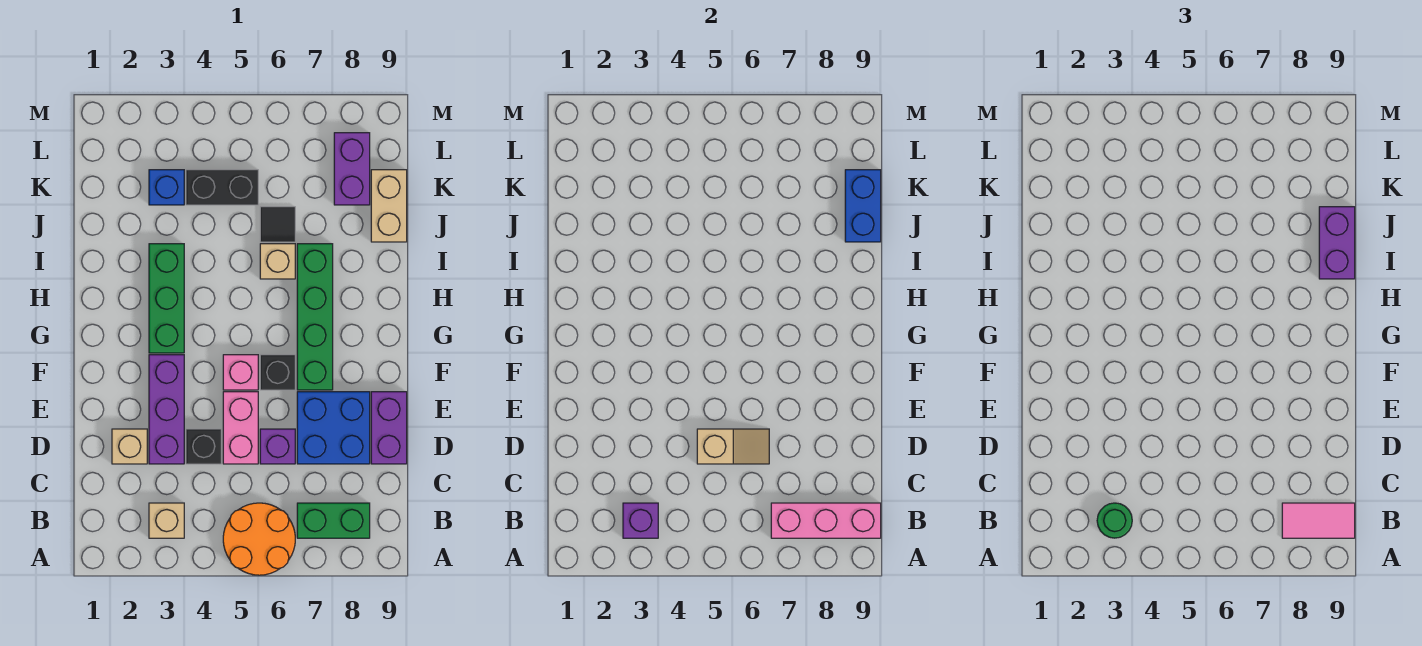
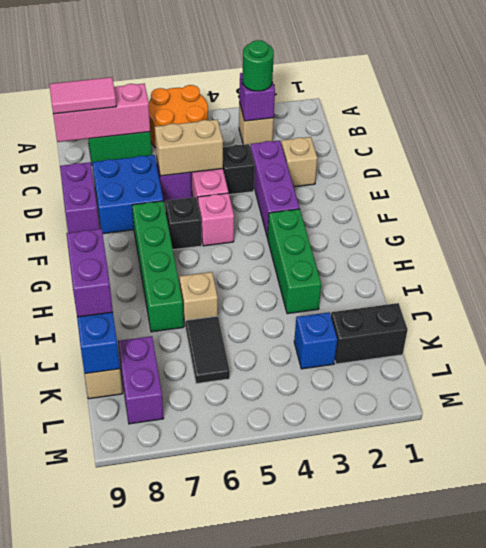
tan 1x2 slope [697,429,769,464] -> tan 1x2 brick [155,119,223,176]
black 1x1 tile [260,207,295,242] -> black 1x2 tile [185,316,230,384]
black 1x2 brick [186,170,258,205] -> black 1x2 brick moved to [331,303,408,364]

